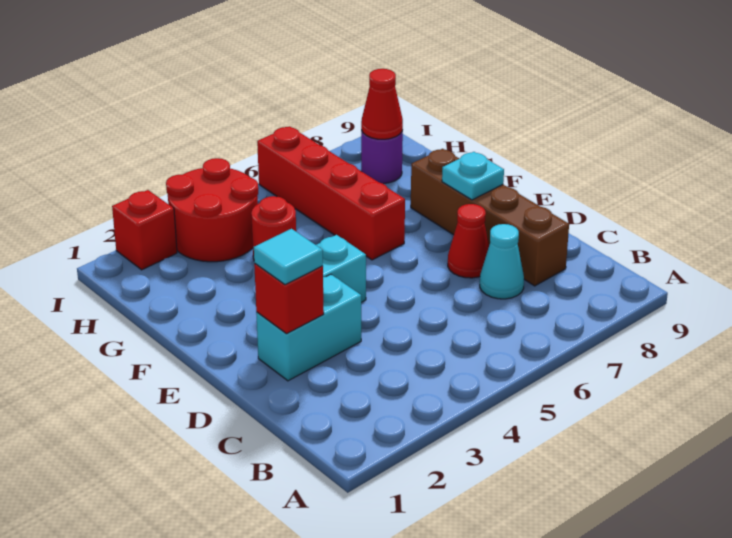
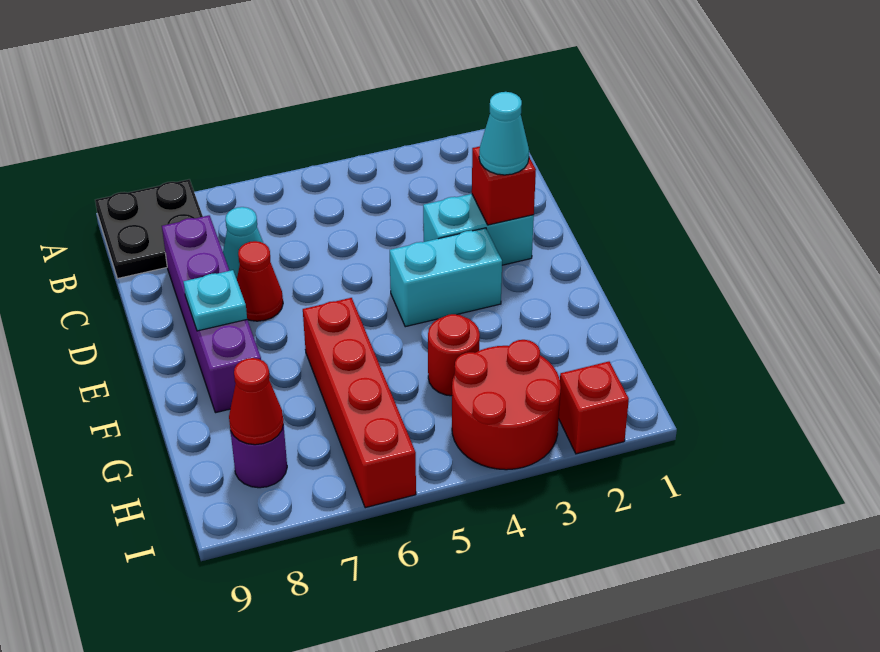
none -> black 2x2 plate [95,180,203,278]
brown 1x4 brick [411,149,569,286] -> purple 1x4 brick [162,216,261,413]
cyan 1x1 tile [254,229,323,285] -> cyan 1x1 cone [479,92,529,175]

